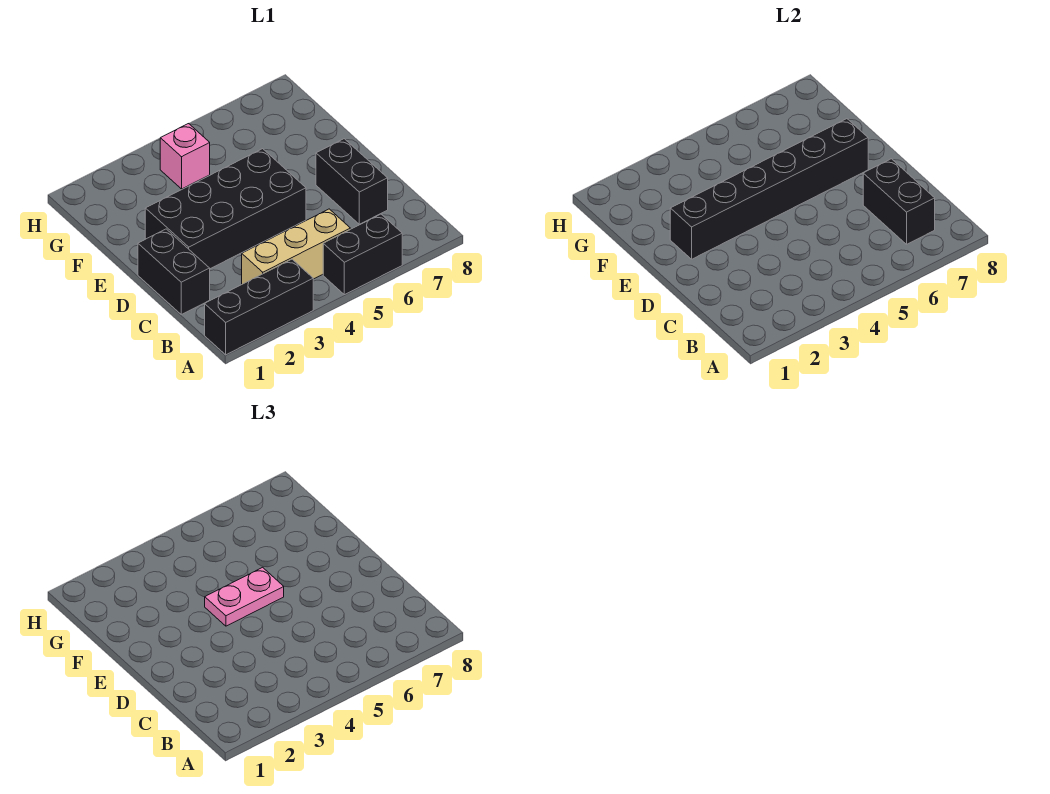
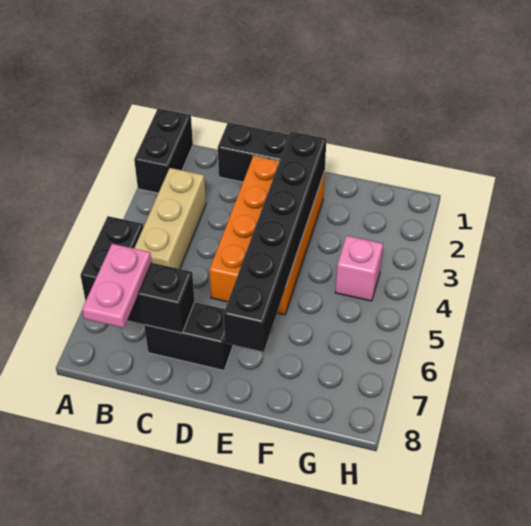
black 1x3 brick [205,259,313,355] -> black 1x2 brick [134,109,193,193]
black 2x4 brick [145,149,306,269] -> orange 2x4 brick [209,156,325,315]
pink 1x2 plate [205,567,284,626] -> pink 1x2 plate moved to [82,244,152,328]

